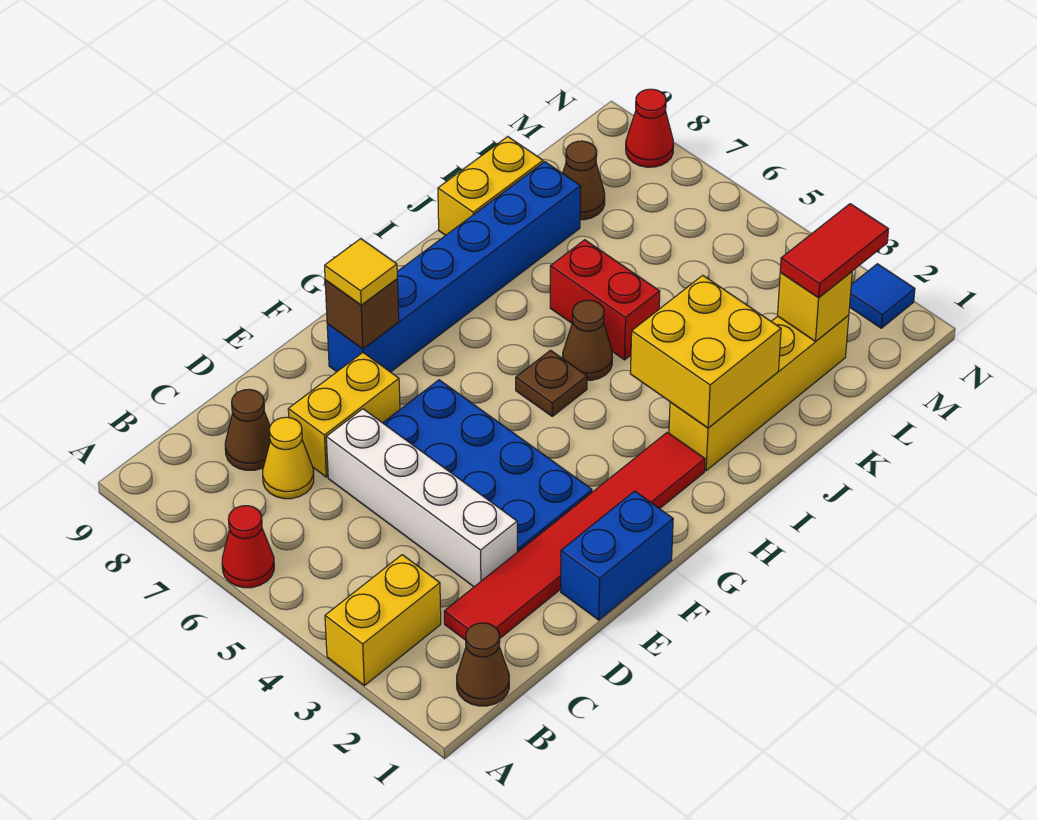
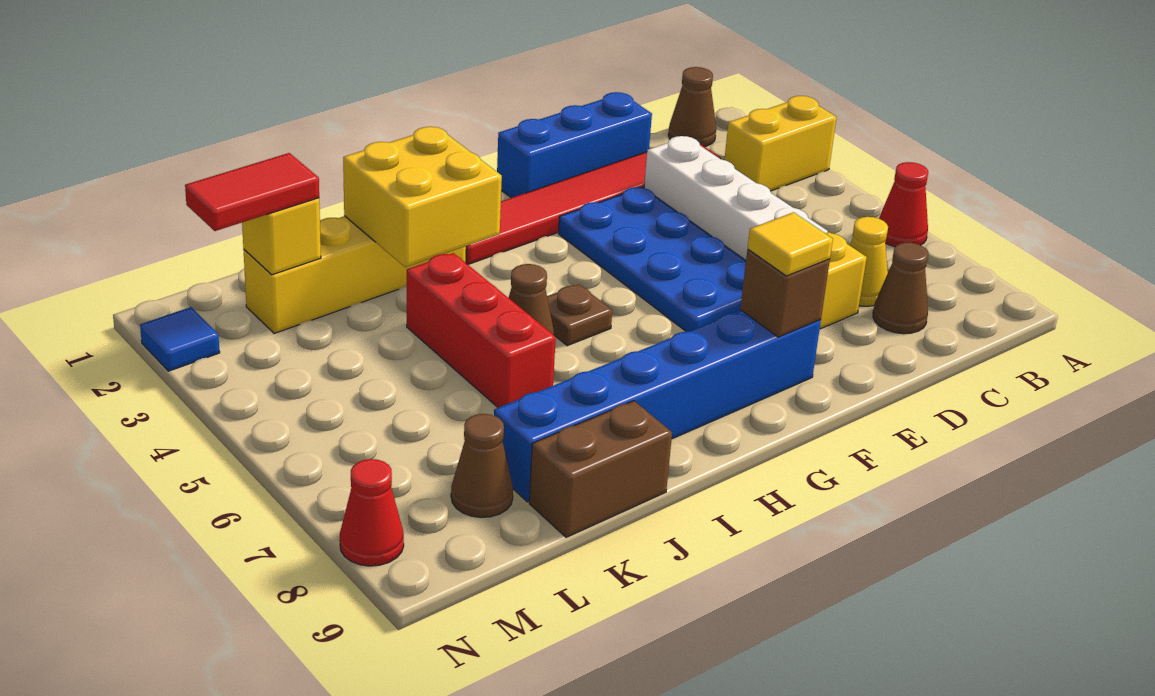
blue 1x2 brick [561,491,673,620] -> blue 1x3 brick [497,92,652,198]
red 1x2 brick [550,240,660,360] -> red 1x3 brick [407,253,556,408]
yellow 1x2 brick [438,137,543,235] -> brown 1x2 brick [529,401,672,537]

